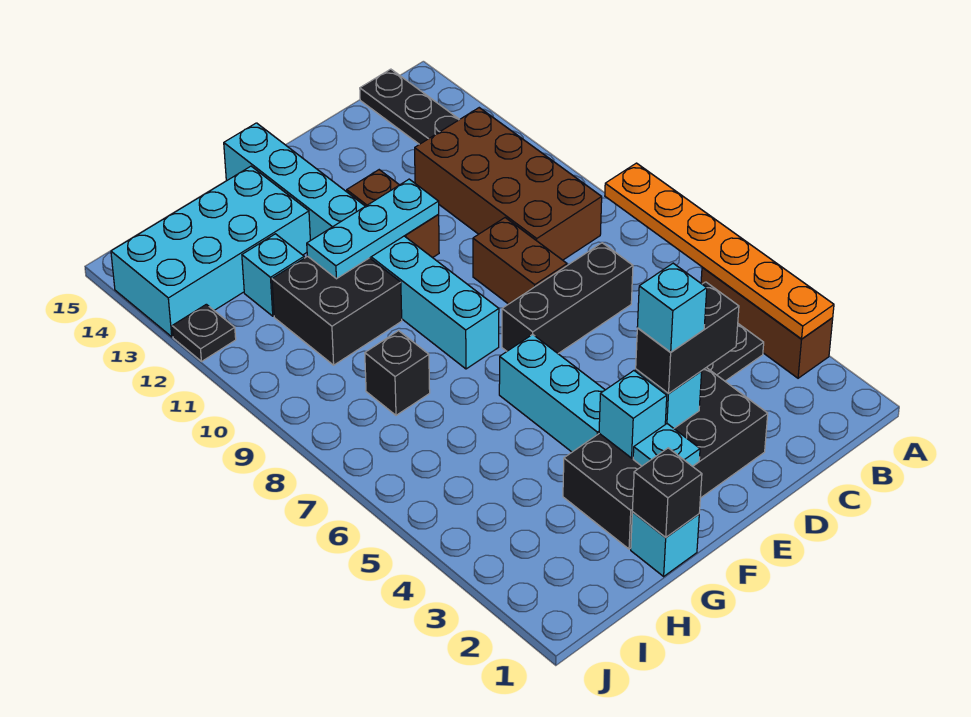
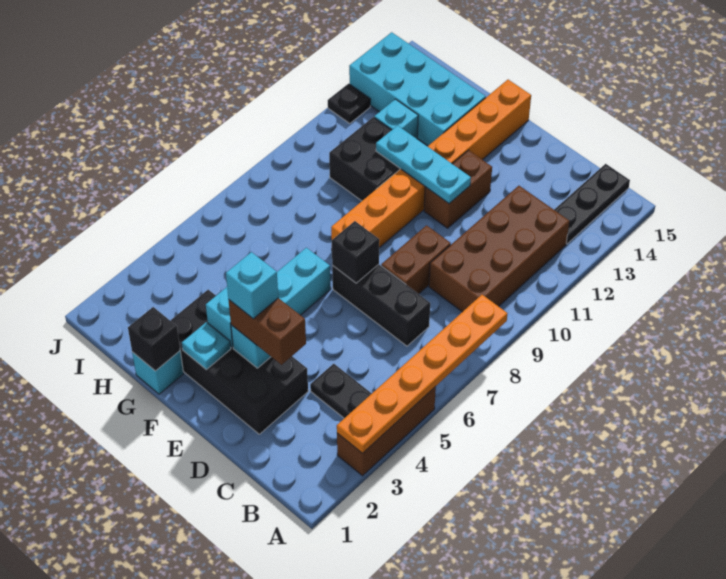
black 1x2 brick [636,282,739,394] -> brown 1x2 brick [229,298,306,365]
cyan 1x8 brick [224,123,499,369] -> orange 1x8 brick [331,80,531,248]
black 1x1 brick [365,331,430,415] -> black 1x1 brick moved to [332,221,379,283]

